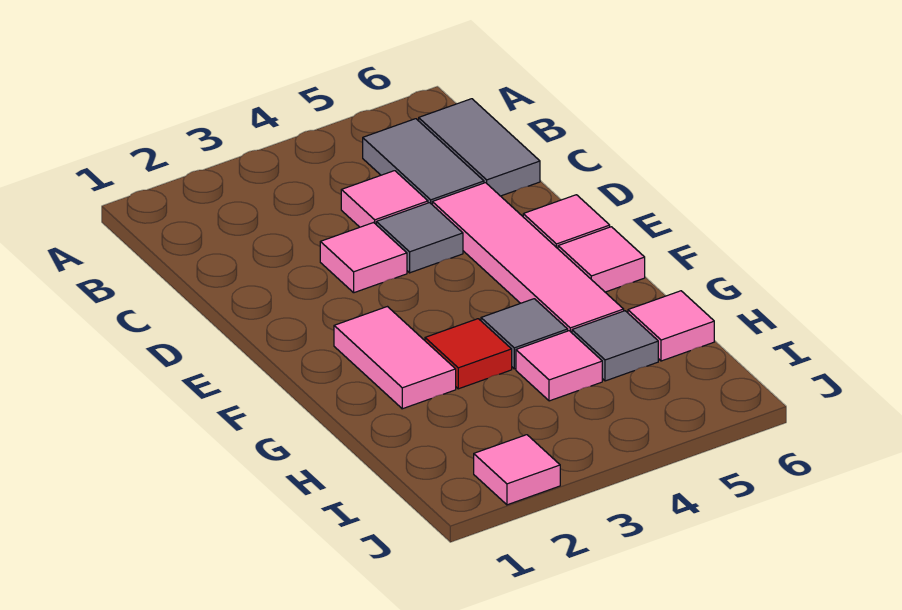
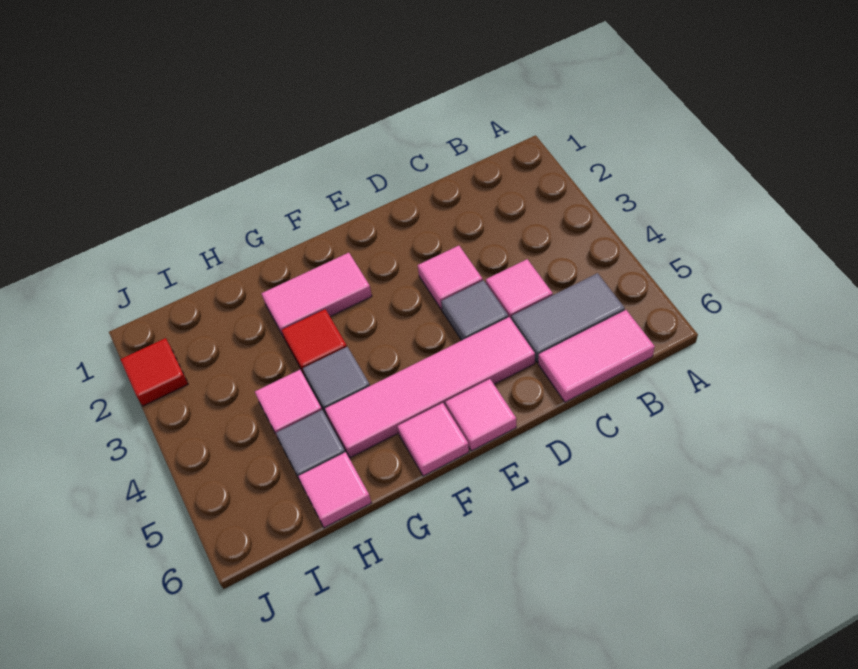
grey 1x2 tile [419,99,540,196] -> pink 1x2 tile [538,310,655,402]
pink 1x1 tile [474,435,560,505] -> red 1x1 tile [120,338,188,406]

